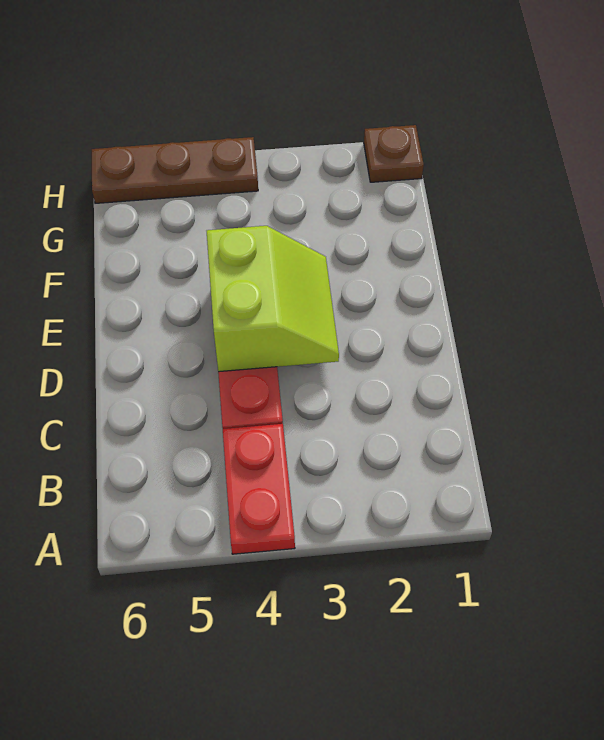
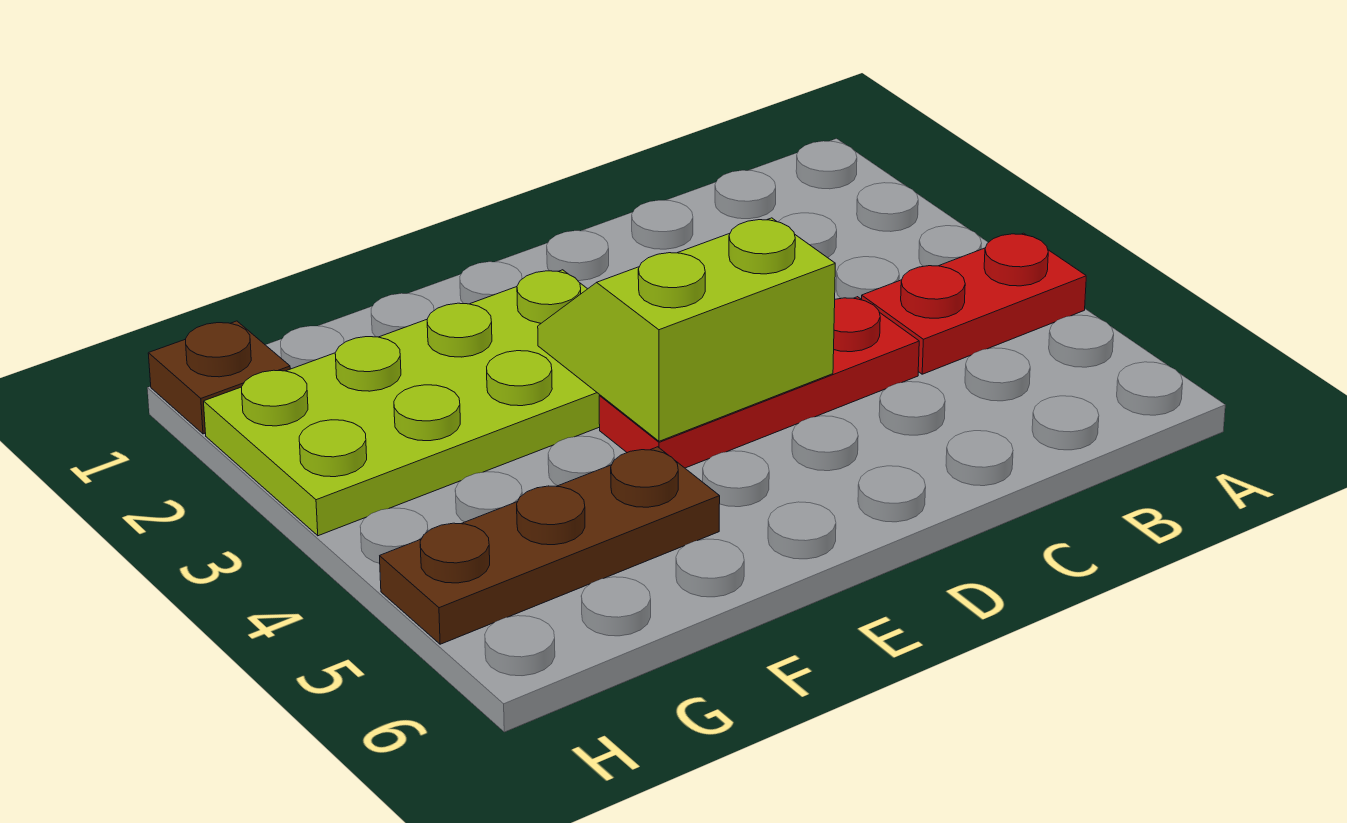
none -> lime 2x4 plate [204,270,600,536]
brown 1x3 plate [92,137,258,203] -> brown 1x3 plate turned to [380,447,720,644]

